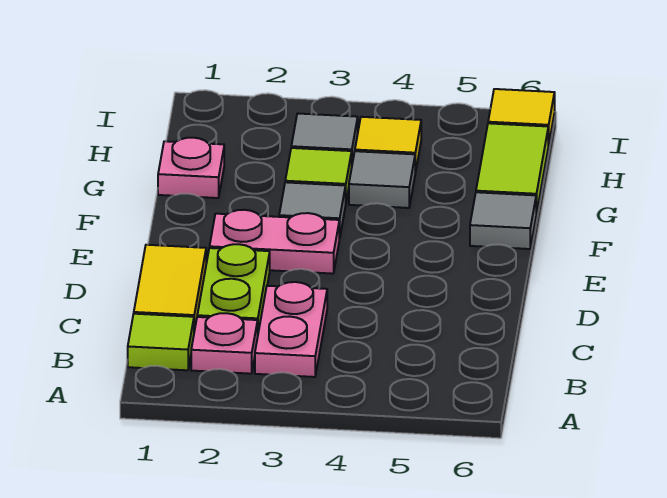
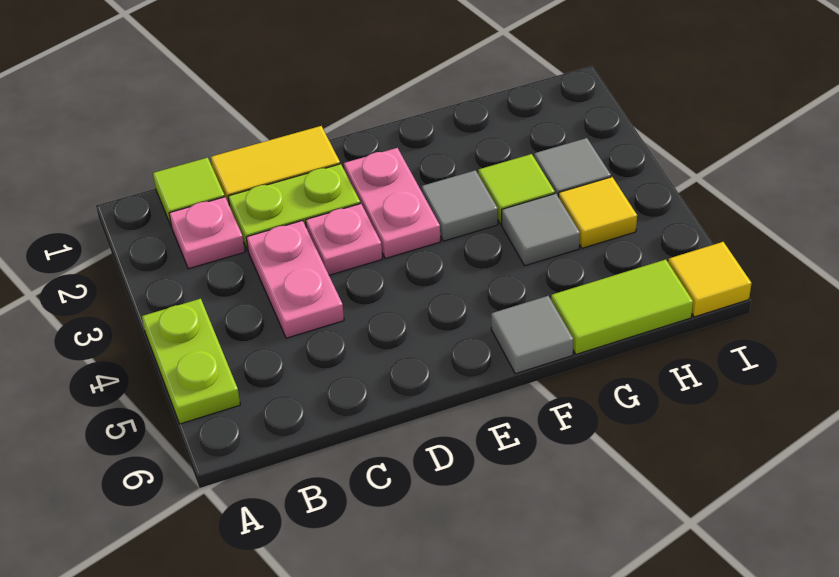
none -> lime 1x2 plate [142,299,240,424]
pink 1x2 plate [255,282,327,377] -> pink 1x2 plate turned to [246,221,344,338]
pink 1x1 plate [158,138,224,198] -> pink 1x1 plate moved to [306,204,382,275]

